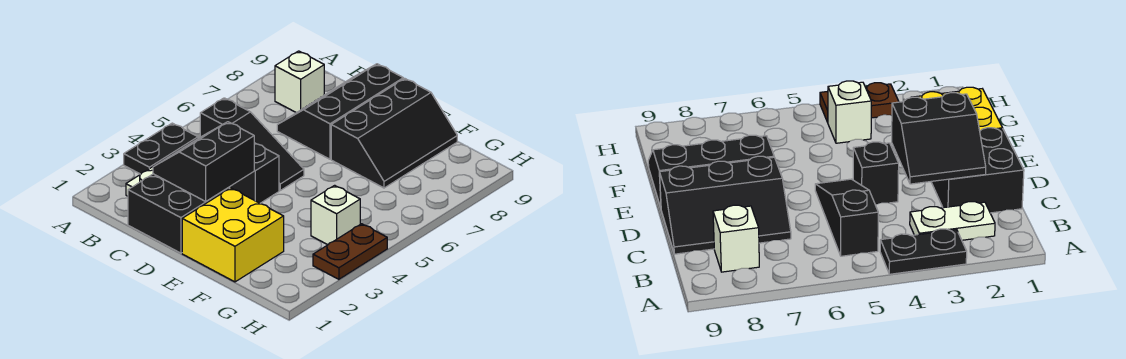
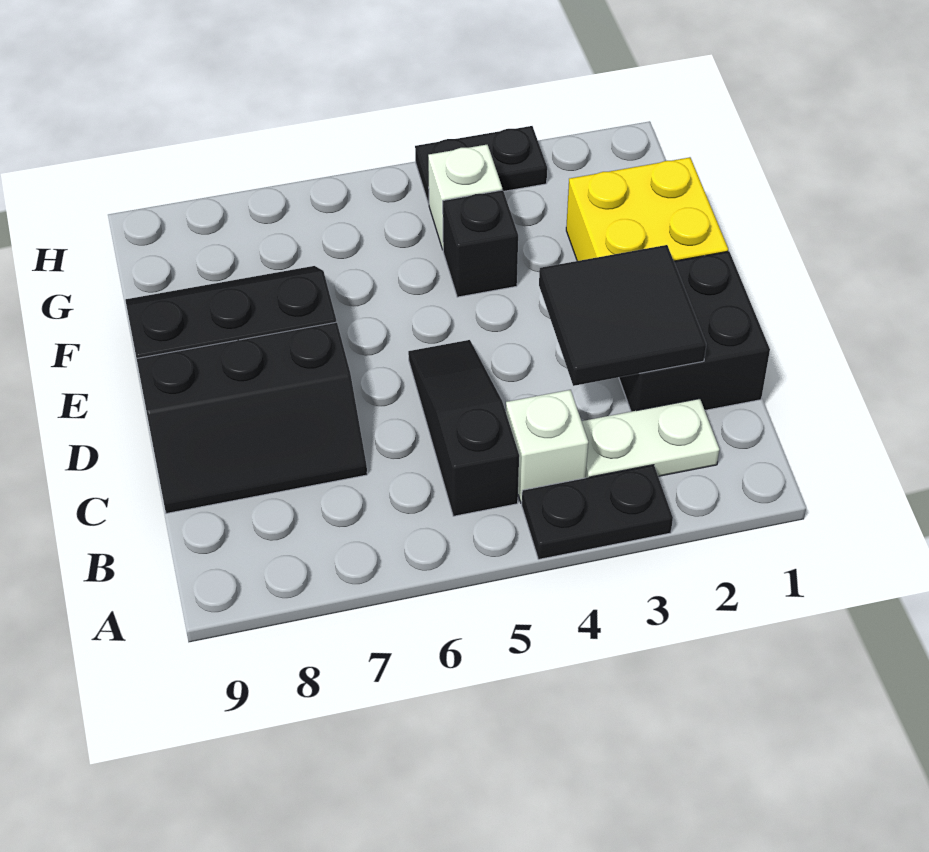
white 1x1 brick [275,51,324,113] -> white 1x1 brick moved to [506,390,588,503]
black 2x2 slope [153,122,254,201] -> black 2x2 tile [539,245,706,386]
black 1x1 brick [230,143,279,203] -> black 1x1 brick moved to [443,190,518,297]
brown 1x2 plate [313,224,387,279] -> black 1x2 plate [415,126,547,204]

